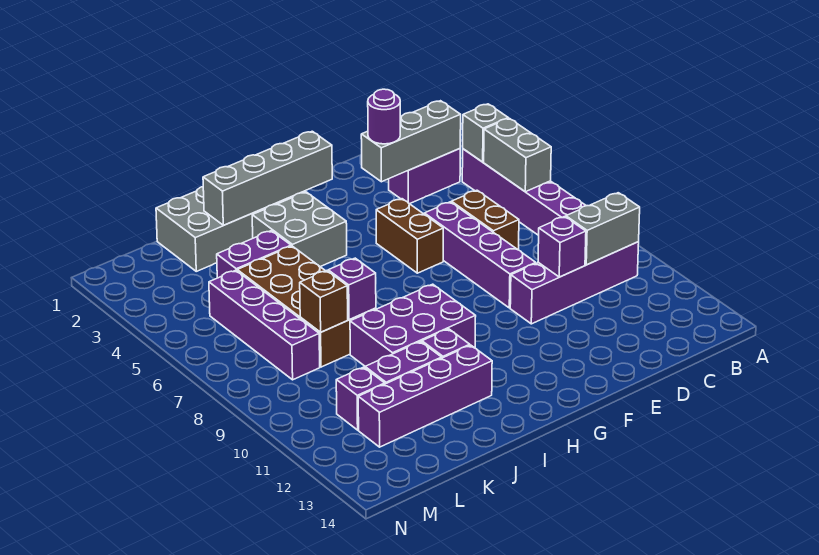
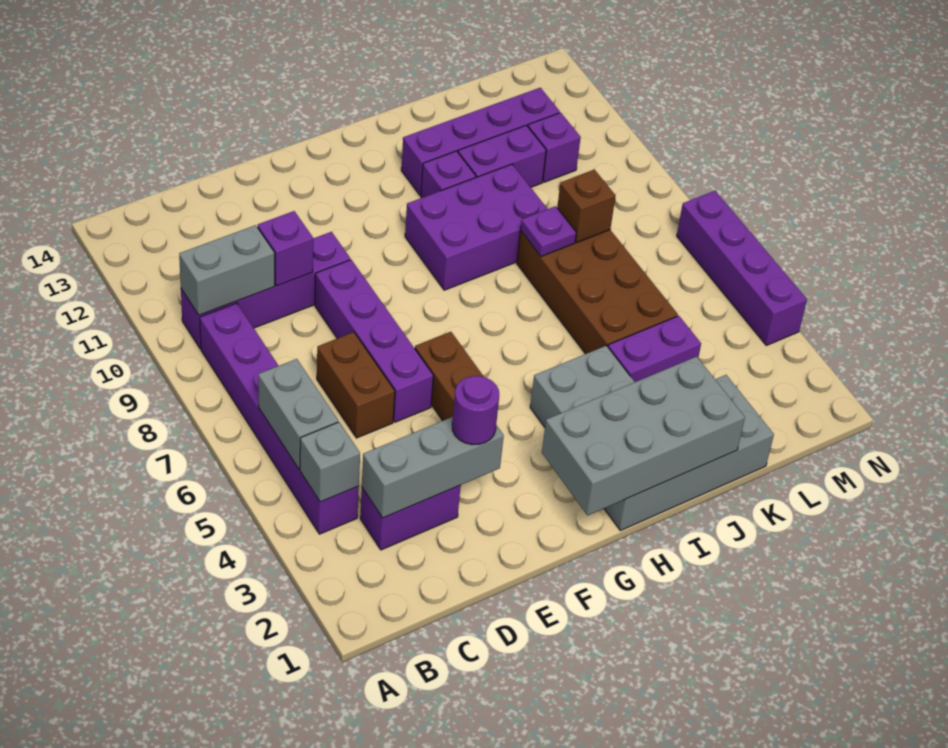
grey 1x4 brick [203,131,332,225] -> grey 2x4 brick [542,356,745,515]
purple 1x1 brick [328,258,376,320] -> purple 1x1 plate [521,206,576,256]
purple 1x4 brick [209,270,320,380] -> purple 1x4 brick moved to [677,191,807,346]

